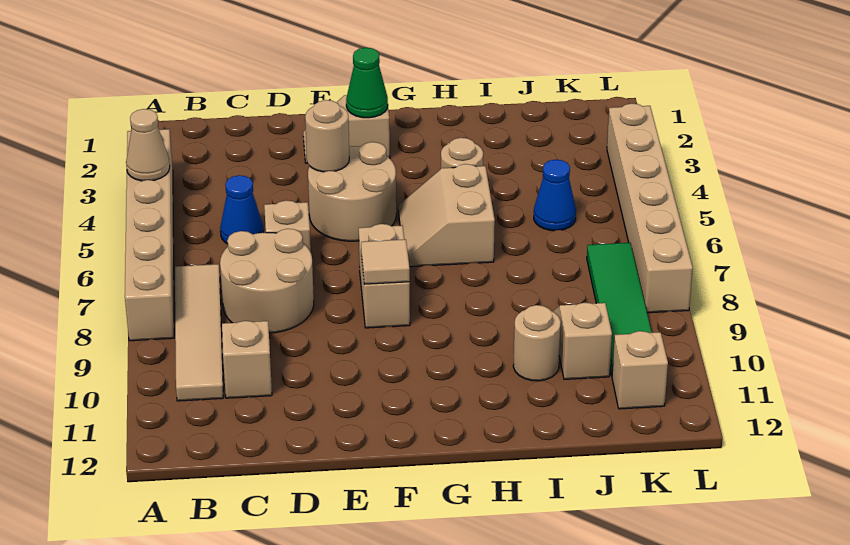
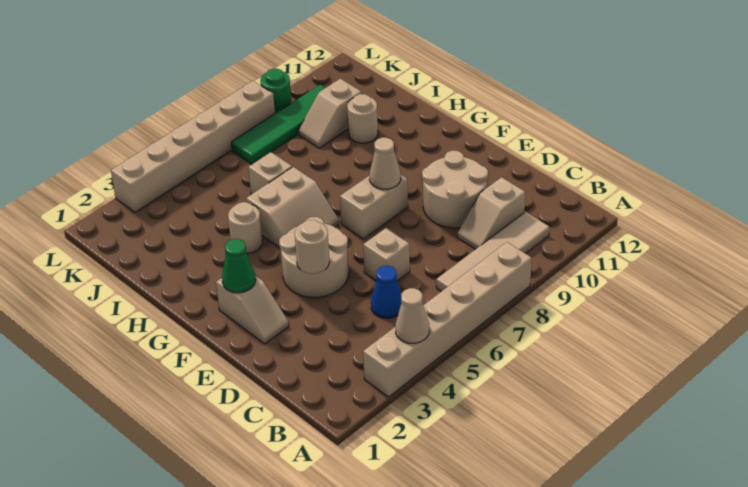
tan 2x2 round brick [220,229,314,333] -> tan 2x2 round brick moved to [422,151,488,228]
tan 1x1 tile [361,239,410,284] -> tan 1x1 cone [370,138,401,189]
blue 1x1 cone [534,160,576,231] -> none
tan 1x1 brick [612,331,668,409] -> tan 1x1 brick moved to [248,152,292,194]
none -> green 1x1 round brick [260,69,291,113]

